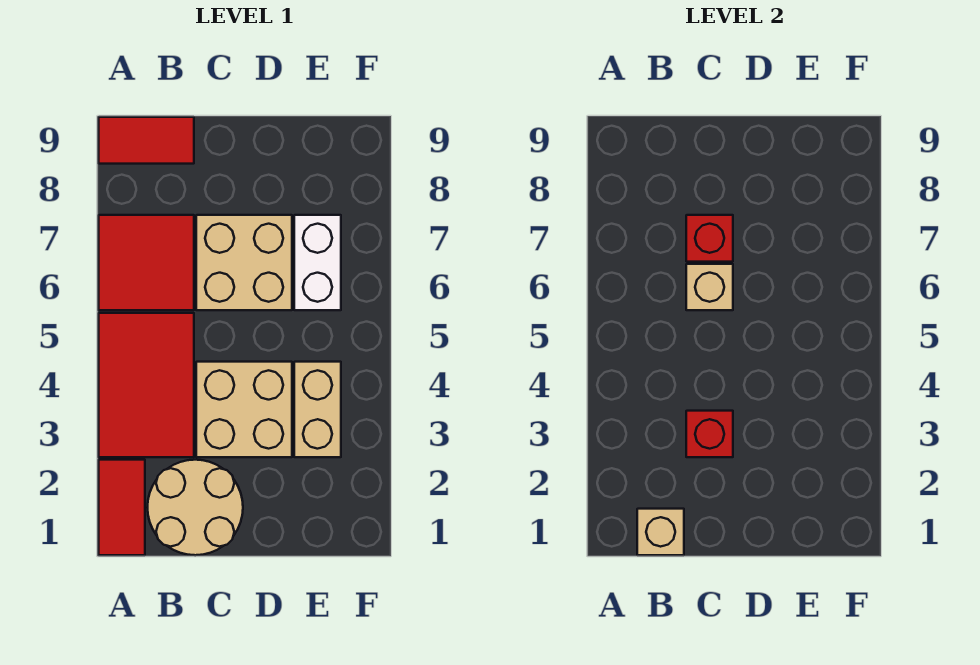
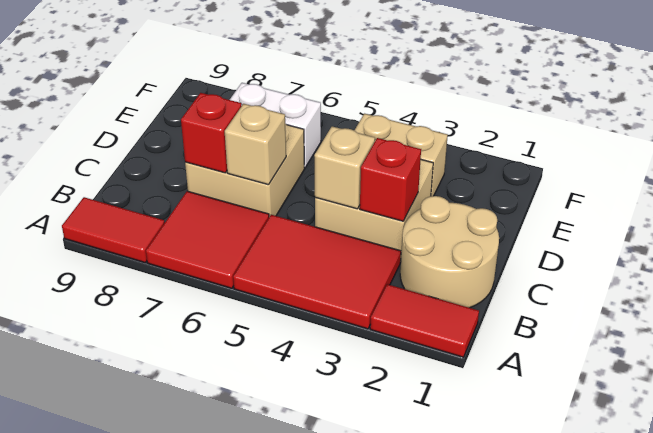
red 1x2 tile [99,117,194,164] -> red 1x2 tile turned to [62,197,165,262]
tan 1x1 brick [637,509,684,555] -> tan 1x1 brick moved to [314,126,375,209]

